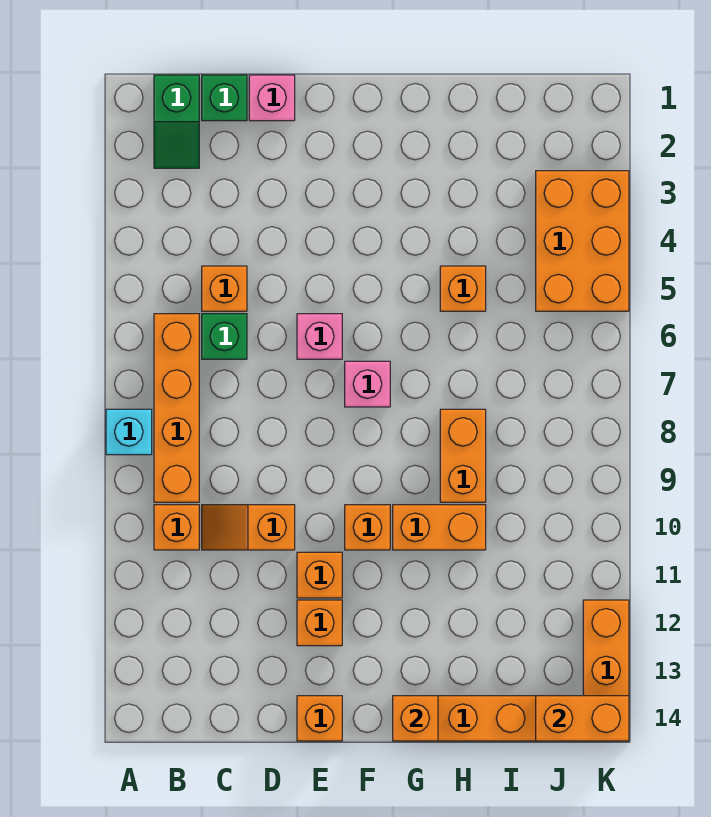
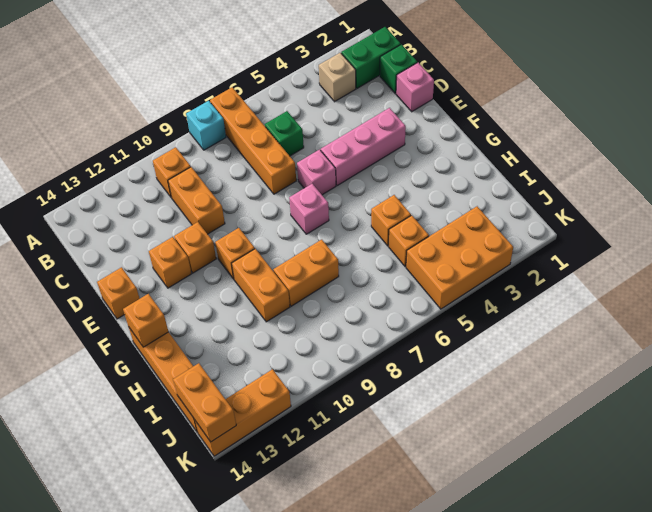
green 1x2 slope [154,75,199,168] -> green 1x2 brick [341,27,401,88]
none -> tan 1x1 brick [319,53,356,102]
orange 1x4 brick [154,314,199,502] -> orange 1x4 brick turned to [210,87,296,194]
orange 1x1 brick [202,266,247,311] -> orange 1x1 brick moved to [388,215,429,267]
orange 1x2 slope [202,505,295,550] -> orange 1x2 brick [168,167,225,234]
none -> pink 1x3 brick [321,108,406,186]

